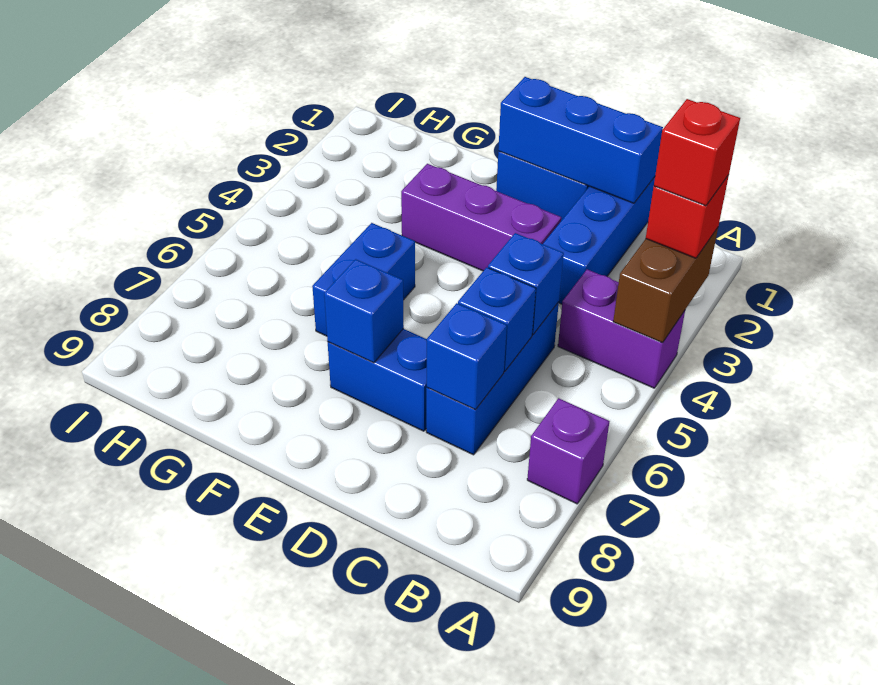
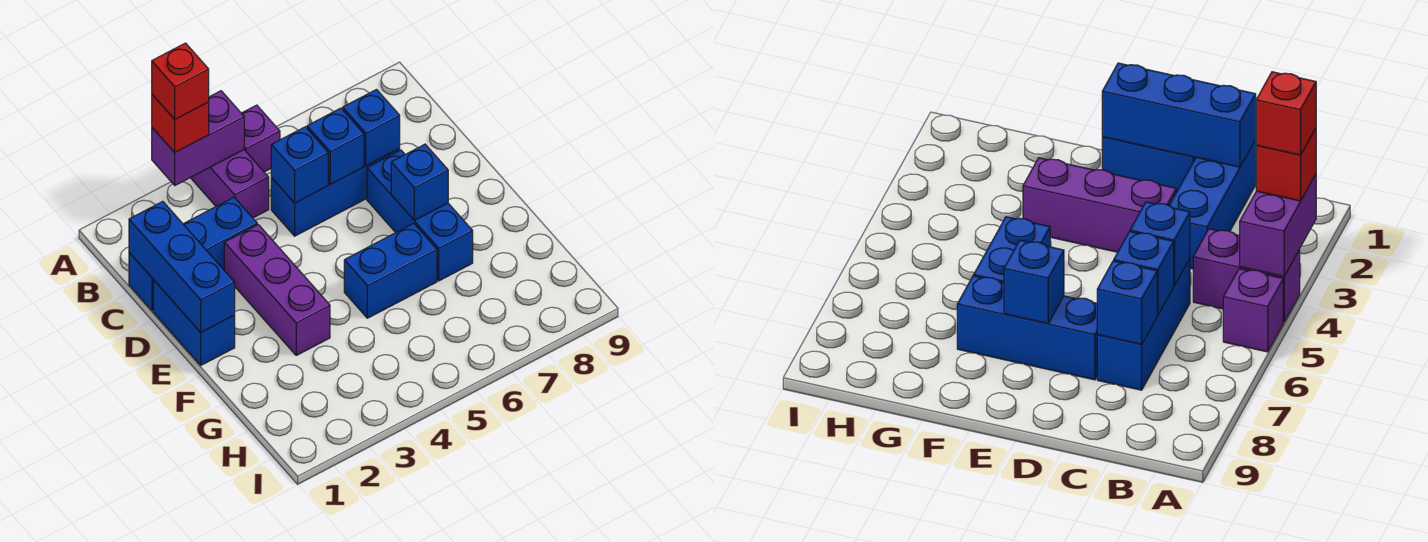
brown 1x2 brick [613,228,718,343] -> purple 1x2 brick [152,91,244,185]
purple 1x1 brick [527,398,609,504] -> purple 1x1 brick moved to [242,105,280,172]
blue 1x2 brick [328,329,427,431] -> blue 1x3 brick [367,150,473,281]

